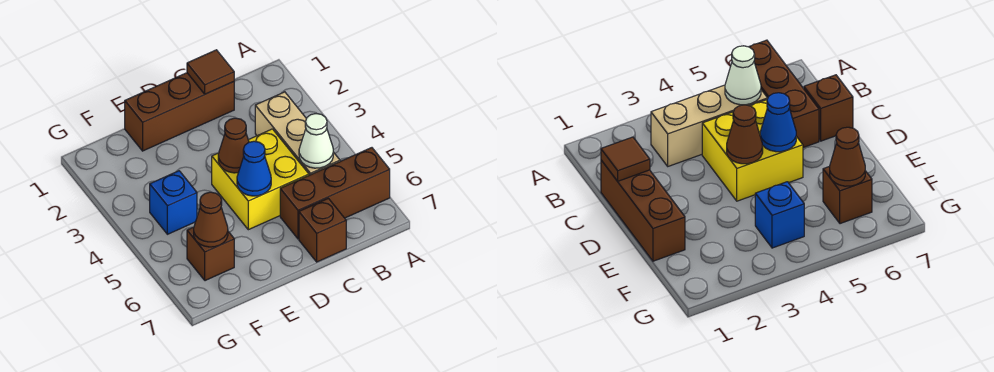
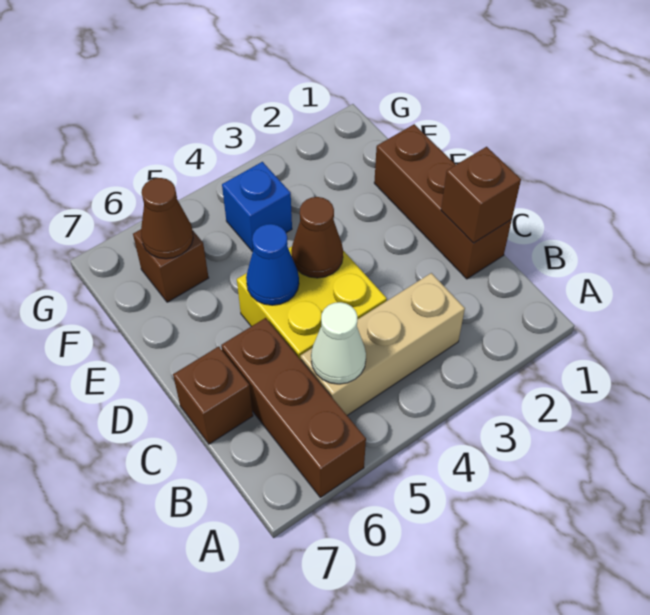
brown 1x1 tile [187,50,234,94] -> brown 1x1 brick [441,147,521,243]

